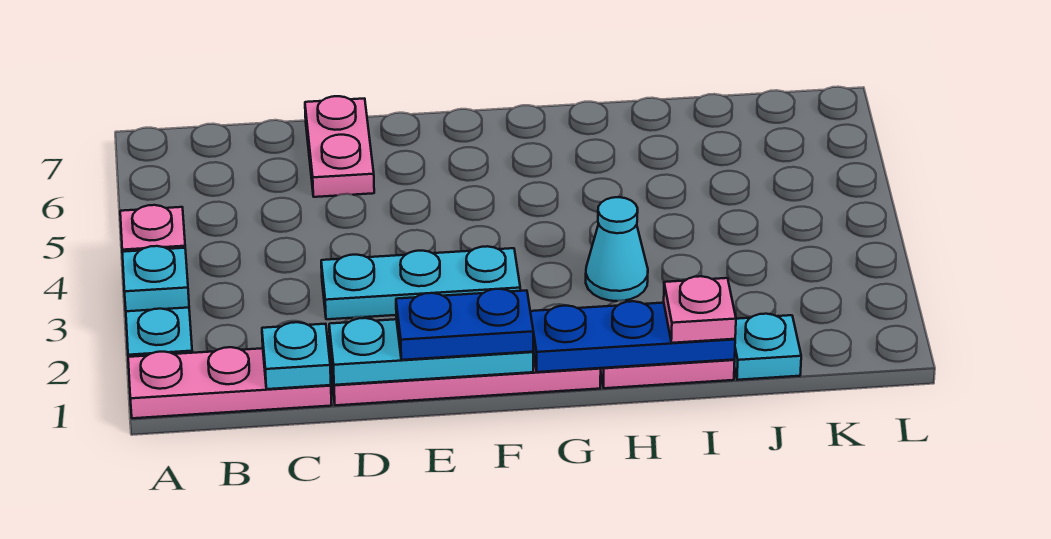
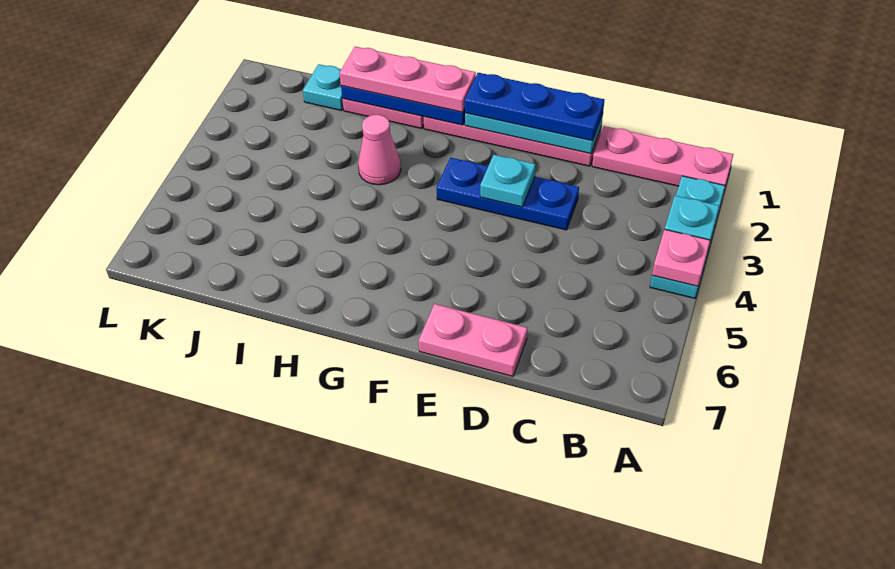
cyan 1x1 plate [262,322,331,389] -> cyan 1x1 plate moved to [480,155,536,207]
cyan 1x3 plate [321,246,520,319] -> blue 1x3 plate [436,158,579,230]
pink 1x2 plate [305,96,374,197] -> pink 1x2 plate turned to [419,304,527,376]
blue 1x2 plate [396,289,533,360] -> blue 1x3 plate [465,73,604,141]
cyan 1x1 cone [586,197,648,301] -> pink 1x1 cone [358,115,401,185]
pink 1x1 plate [664,276,736,343] -> pink 1x3 plate [340,47,476,112]

